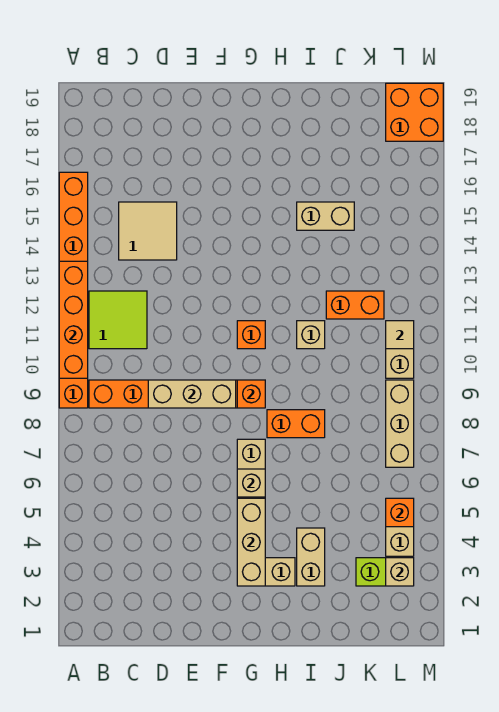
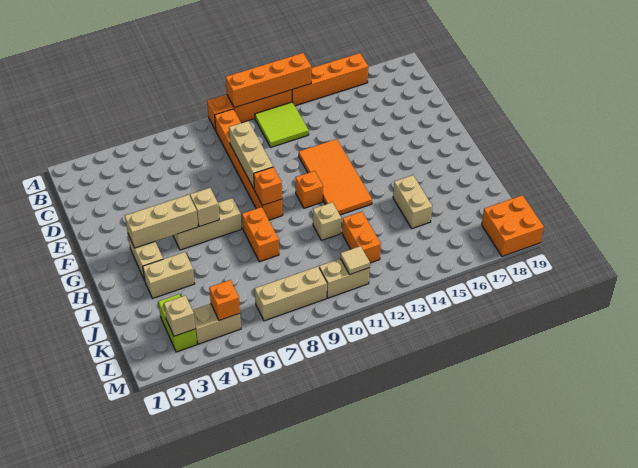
tan 2x2 tile [119,202,177,260] -> none
none -> orange 2x4 tile [299,139,372,215]

